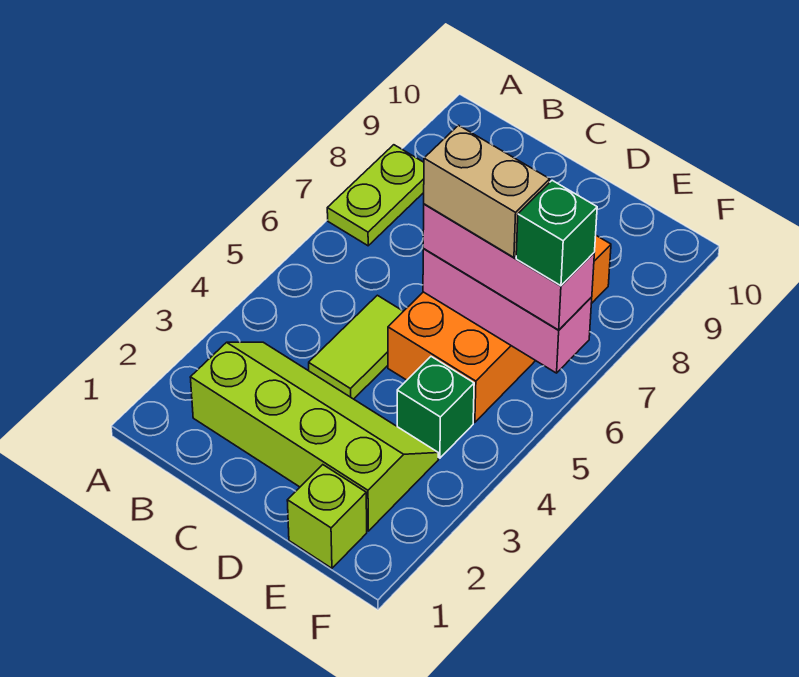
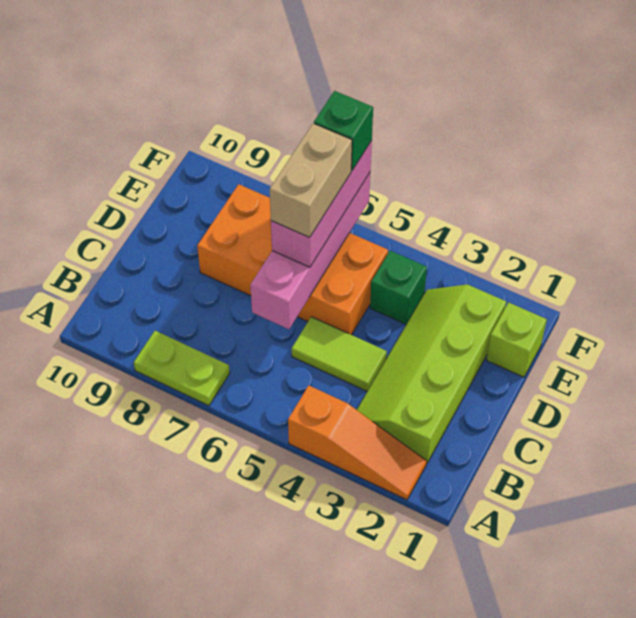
none -> orange 1x3 slope [288,386,427,500]
pink 1x3 brick [423,249,592,373] -> pink 1x4 brick [250,173,370,329]

